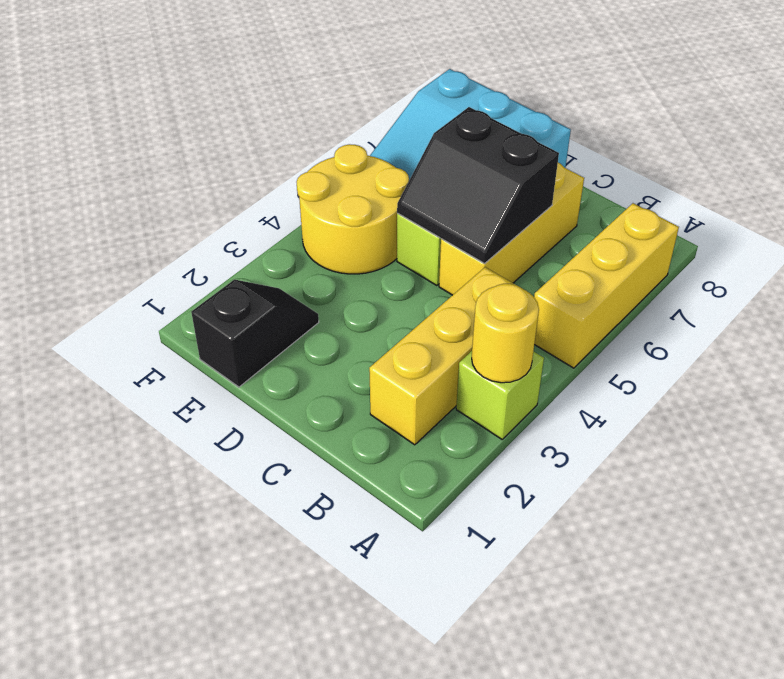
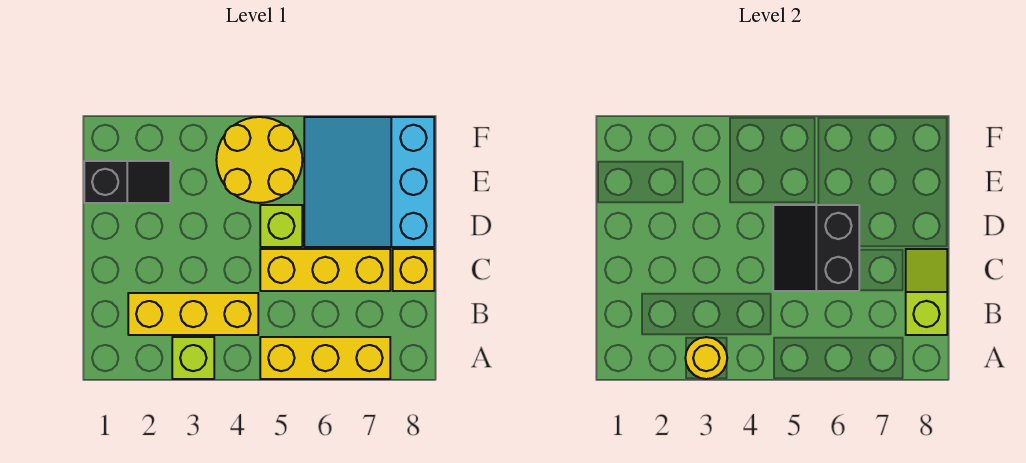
none -> lime 1x2 slope [906,249,947,335]
none -> yellow 1x1 brick [393,249,434,291]

